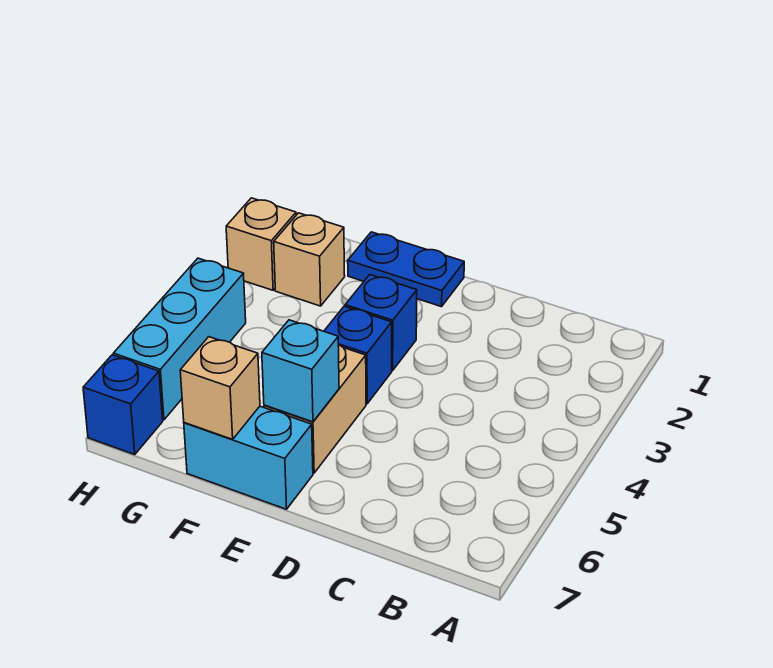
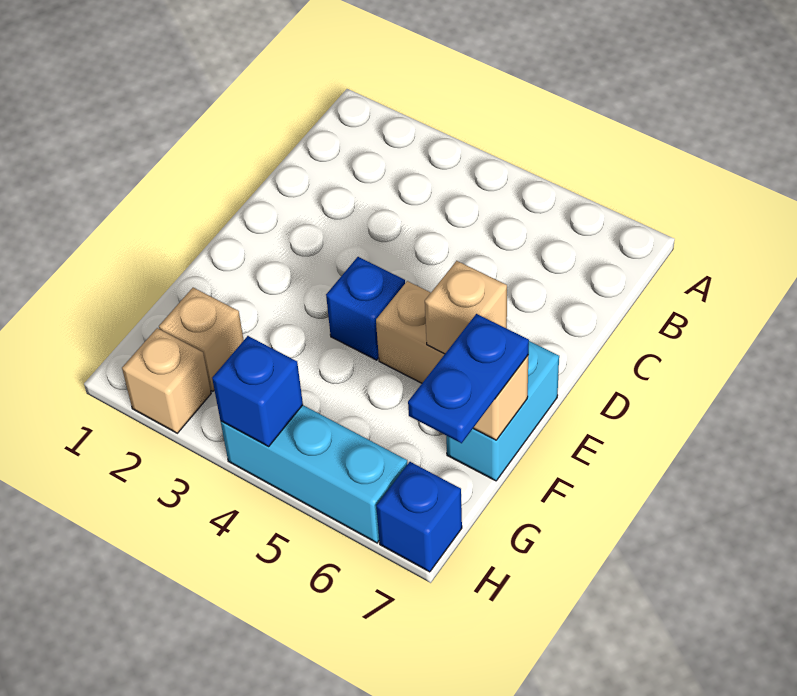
blue 1x2 plate [348,232,464,307] -> blue 1x2 plate moved to [408,314,529,443]
blue 1x1 brick [345,275,417,370] -> blue 1x1 brick moved to [212,336,303,446]
cyan 1x1 brick [262,320,339,422] -> tan 1x1 brick [425,261,507,354]

